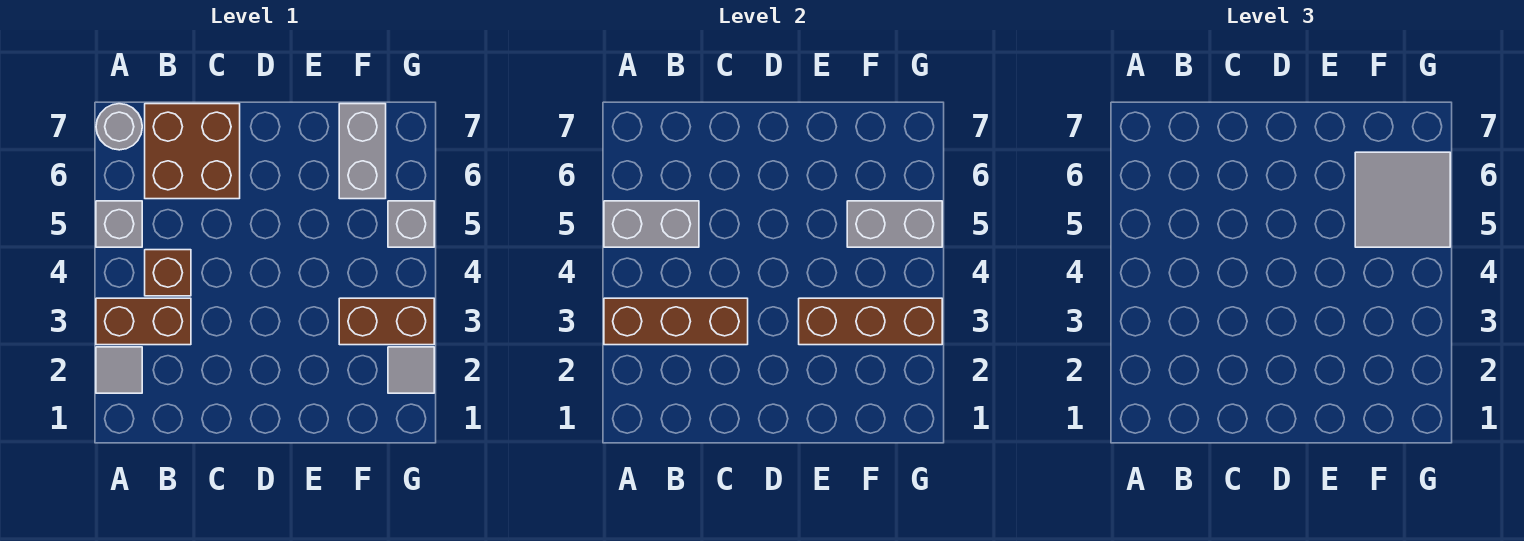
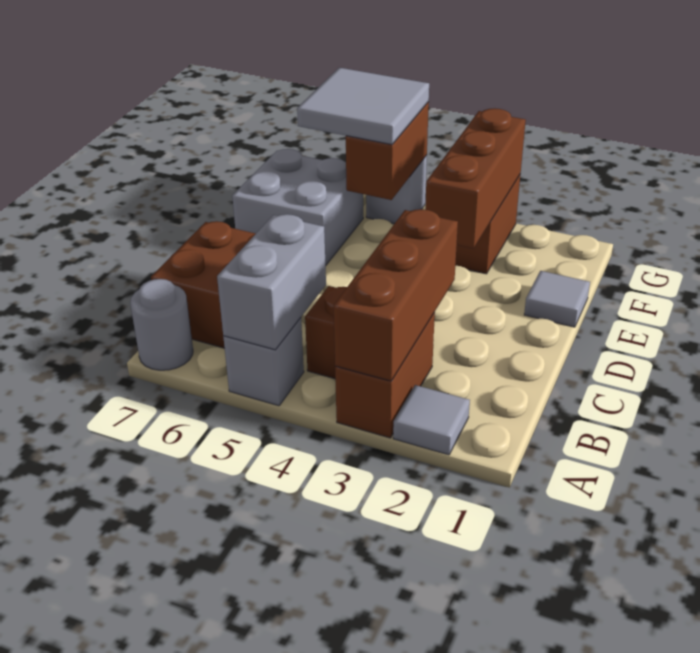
grey 1x2 brick [847,201,942,247] -> brown 1x2 brick [346,102,429,200]
grey 1x2 brick [339,104,386,199] -> grey 2x2 brick [232,149,363,265]
grey 1x1 tile [388,347,434,393] -> grey 1x1 tile moved to [524,271,590,327]

